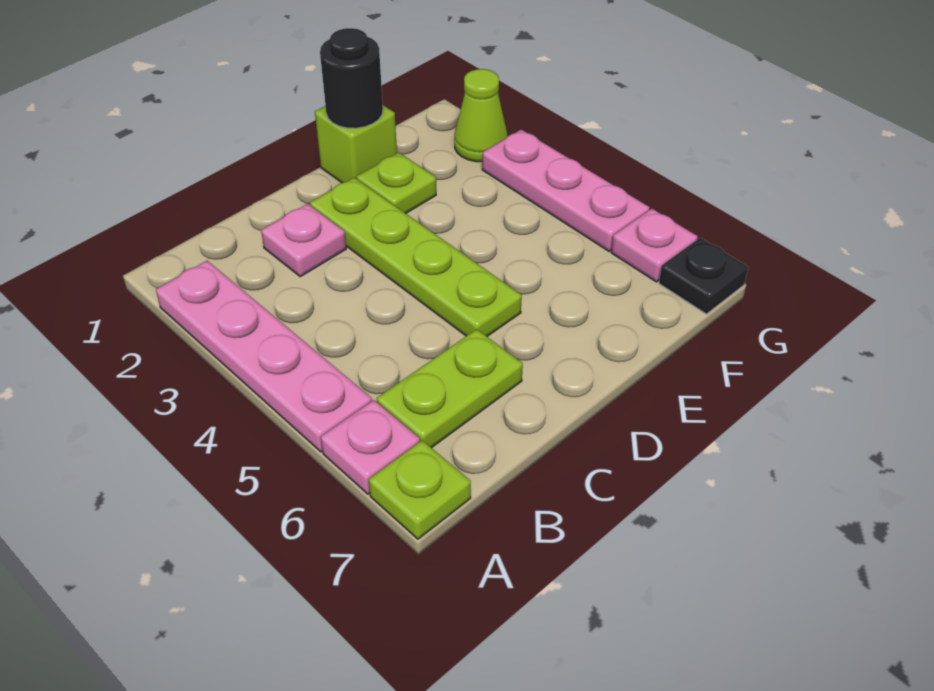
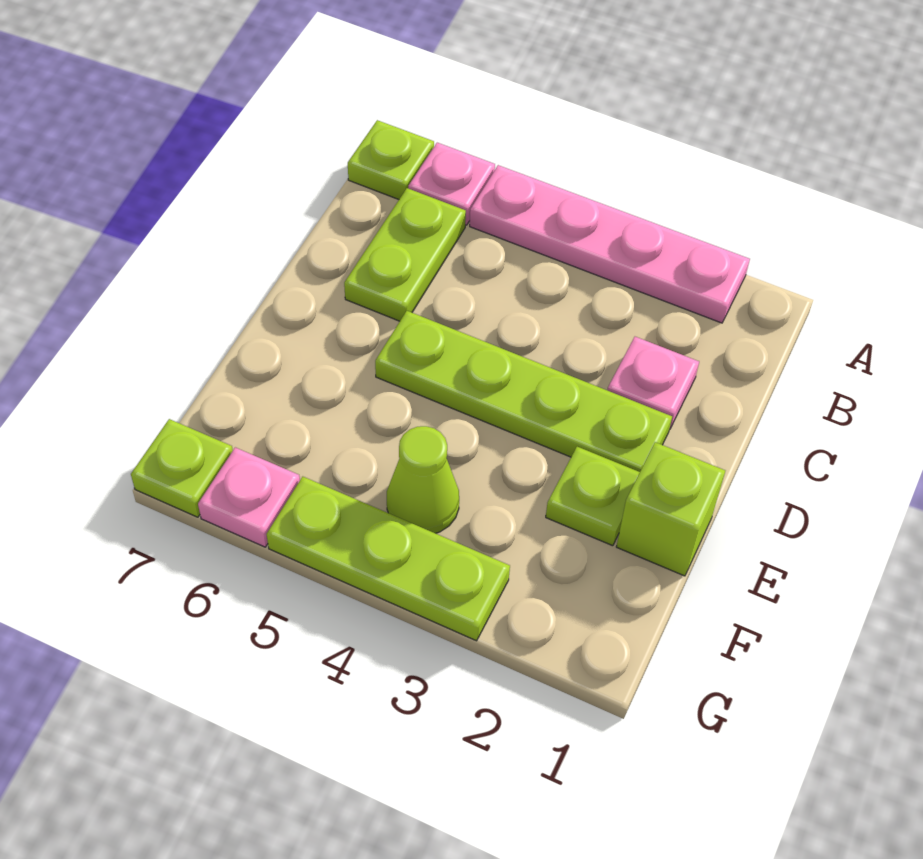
black 1x1 round brick [320,28,383,128] -> none
lime 1x1 cone [454,69,507,162] -> lime 1x1 cone moved to [387,426,459,533]
pink 1x3 plate [482,130,650,251] -> lime 1x3 plate [267,477,510,641]
black 1x1 plate [659,238,748,314] -> lime 1x1 plate [131,419,233,517]

